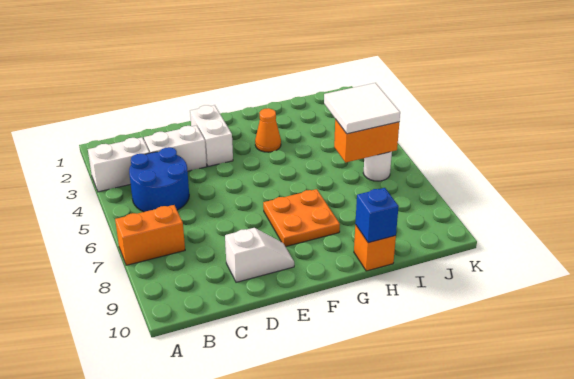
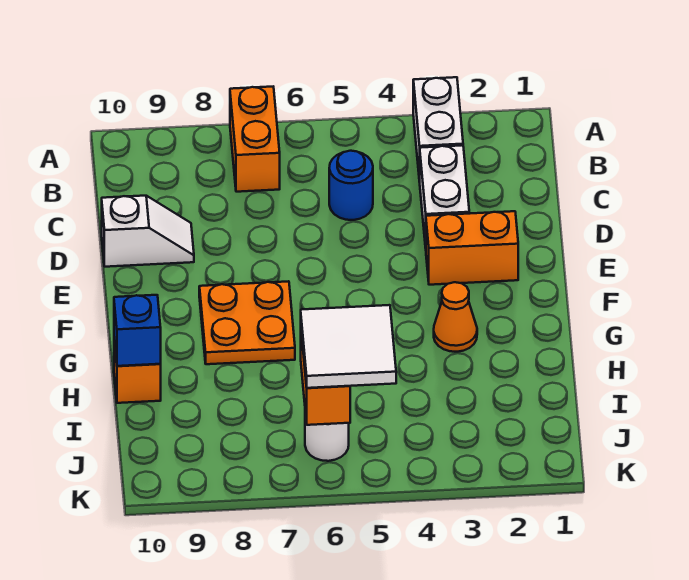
blue 2x2 round brick [129,147,189,212] -> blue 1x1 round brick [329,151,373,220]
white 1x2 slope [225,228,294,282] -> white 1x2 slope turned to [102,196,194,267]
white 1x2 brick [190,105,233,166] -> orange 1x2 brick [426,211,518,285]

